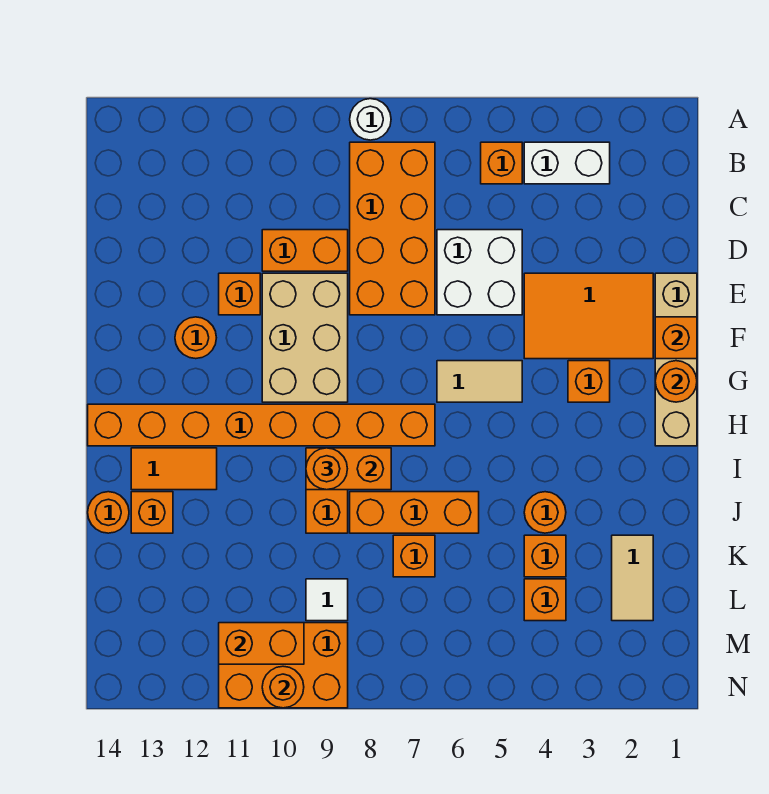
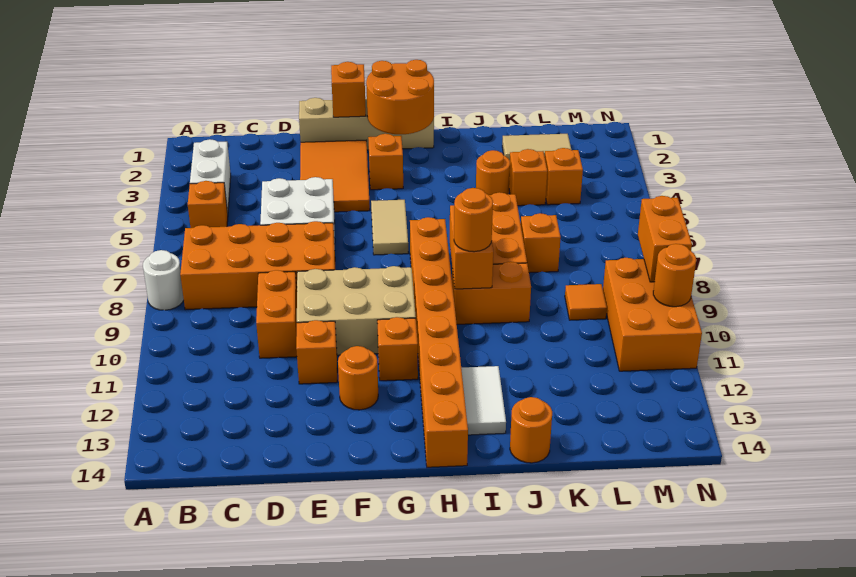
orange 1x1 round brick [655,361,697,402] -> orange 2x2 round brick [366,60,434,134]
orange 1x2 tile [131,448,217,490] -> white 1x2 tile [461,366,506,435]
orange 1x1 brick [131,492,173,533] -> orange 1x1 brick moved to [377,317,418,381]
white 1x1 tile [306,579,348,621] -> orange 1x1 tile [565,284,607,320]
orange 1x2 brick [219,623,304,664] -> orange 1x2 brick moved to [638,196,692,282]

